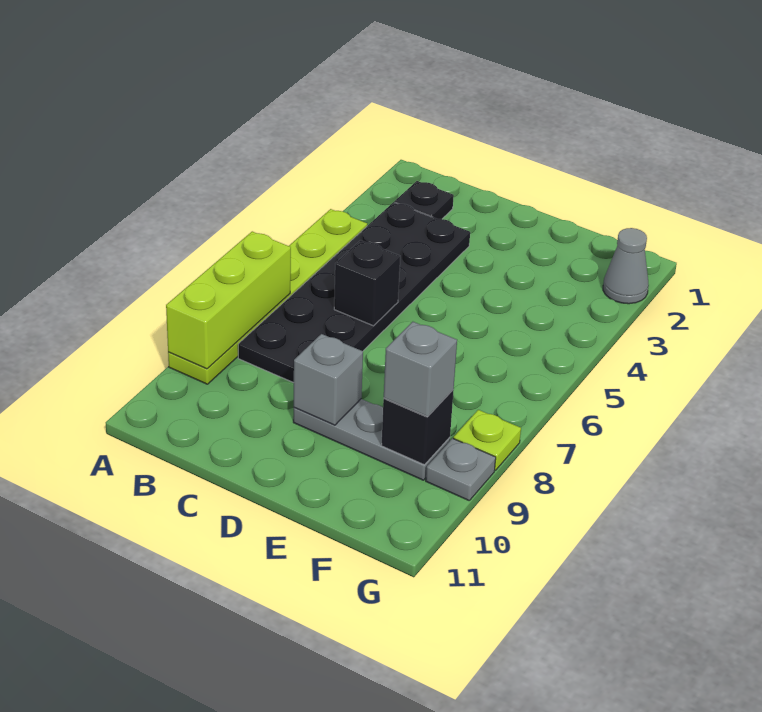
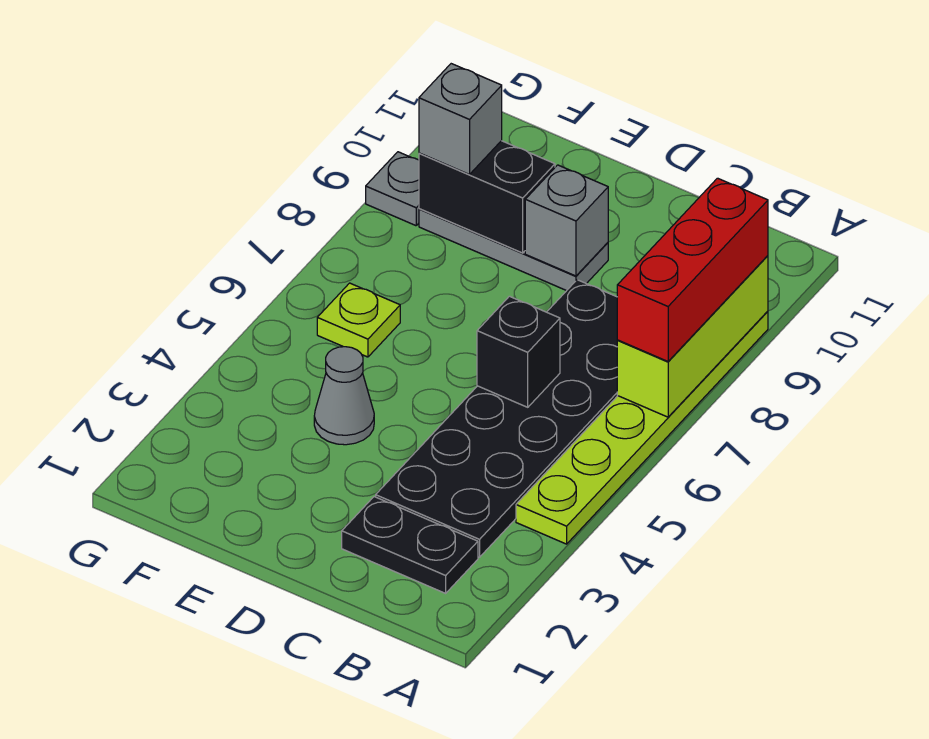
none -> red 1x3 brick [617,178,768,361]
black 1x1 plate [395,181,454,219] -> black 1x2 plate [342,497,478,593]
black 1x1 brick [381,390,454,465] -> black 1x2 brick [419,141,555,253]
grey 1x1 cone [603,228,649,304] -> grey 1x1 cone moved to [314,347,374,445]
lime 1x1 plate [453,410,521,470] -> lime 1x1 plate moved to [317,283,400,357]

